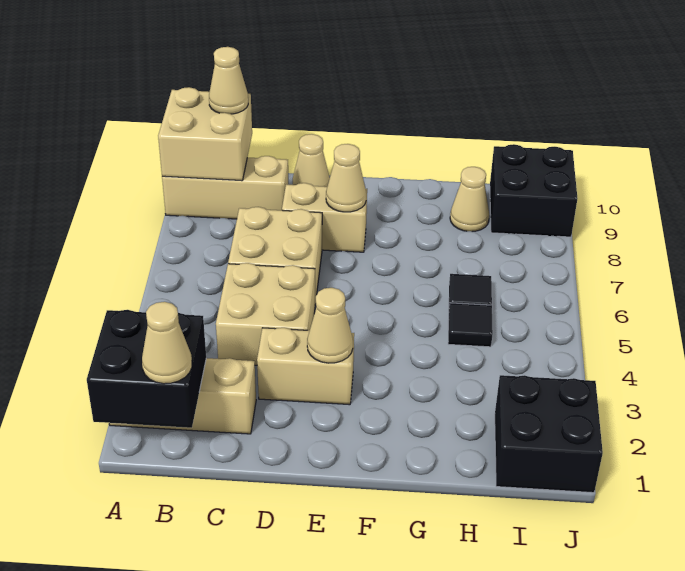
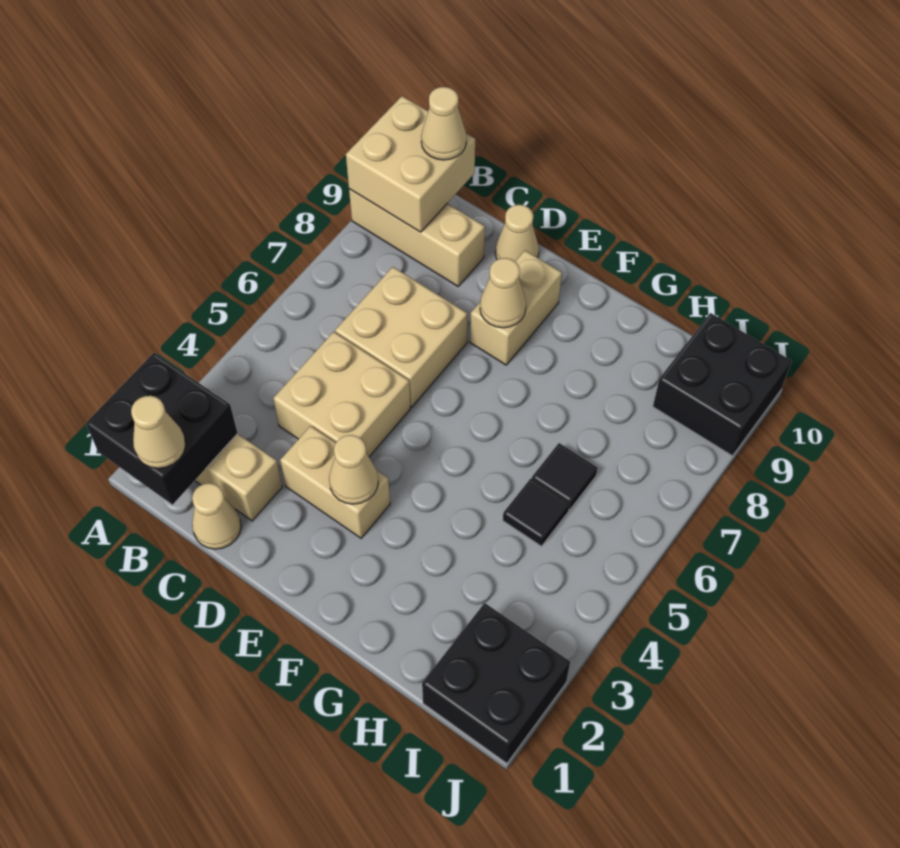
tan 1x2 brick [282,183,367,252] -> tan 1x2 brick turned to [470,250,562,365]
tan 1x1 cone [450,167,489,232] -> tan 1x1 cone moved to [192,483,241,549]

